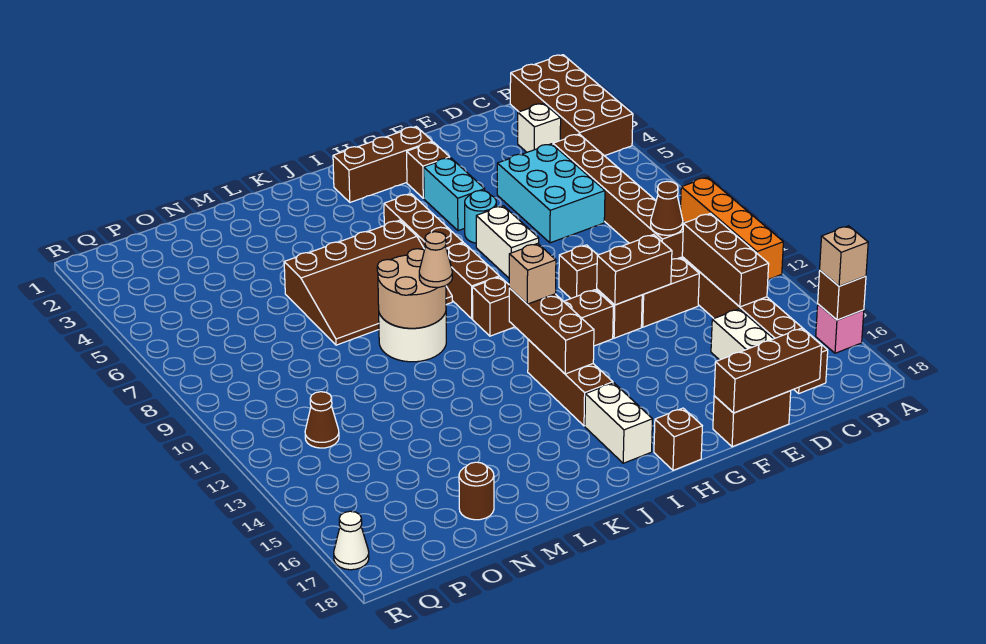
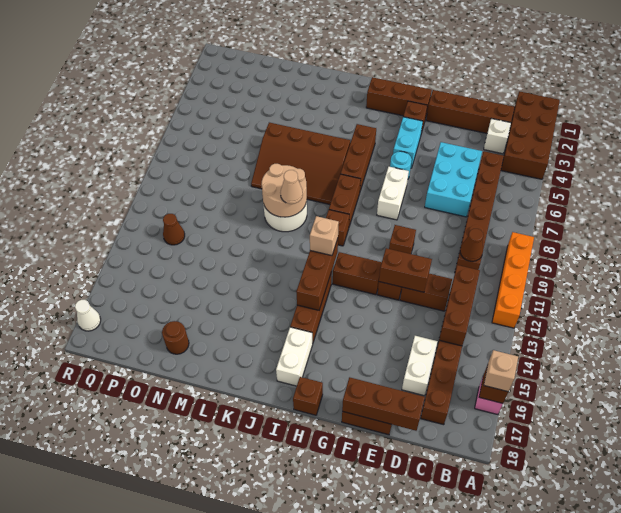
none -> brown 1x4 brick [426,90,514,133]

